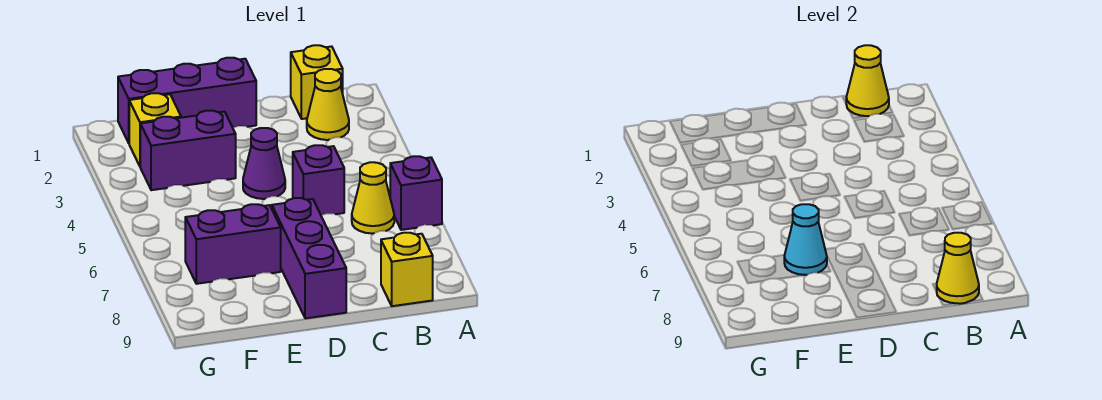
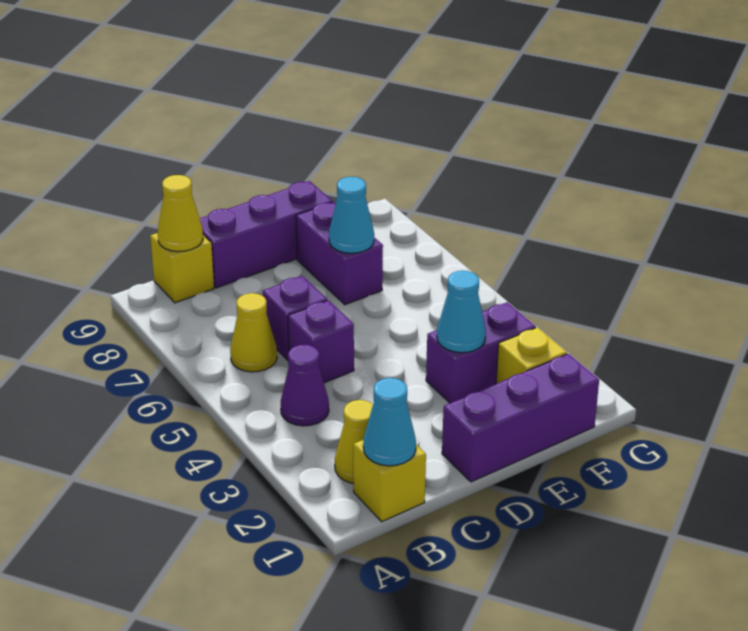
purple 1x1 brick [390,156,442,230] -> purple 1x1 brick moved to [263,276,327,360]
yellow 1x1 cone [846,45,889,116] -> cyan 1x1 cone [363,378,416,466]
purple 1x1 cone [243,128,285,199] -> purple 1x1 cone moved to [281,345,329,426]
purple 1x3 brick [272,198,346,318] -> purple 1x3 brick turned to [200,181,332,288]
none -> cyan 1x1 cone [437,271,486,353]
purple 1x2 brick [185,204,281,284] -> purple 1x2 brick turned to [296,202,383,305]

